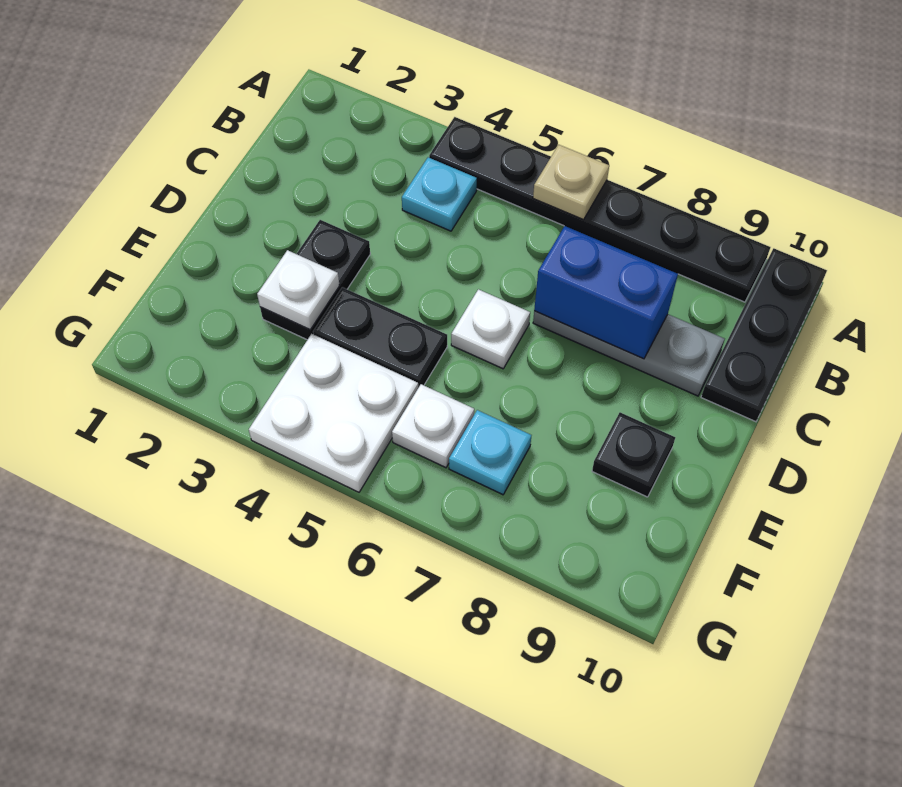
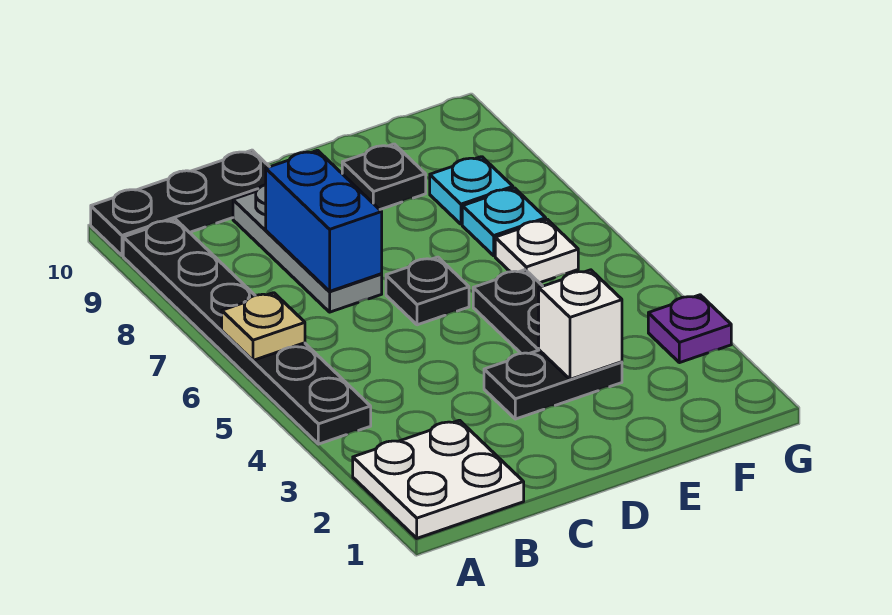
cyan 1x1 plate [402,157,477,231] -> cyan 1x1 plate moved to [430,157,513,224]
white 1x1 plate [451,289,530,369] -> black 1x1 plate [386,257,469,325]
white 1x1 plate [257,250,340,330] -> white 1x1 brick [539,270,622,379]
white 2x2 plate [249,334,418,492] -> white 2x2 plate moved to [353,420,524,538]
none -> purple 1x1 plate [648,295,731,363]

